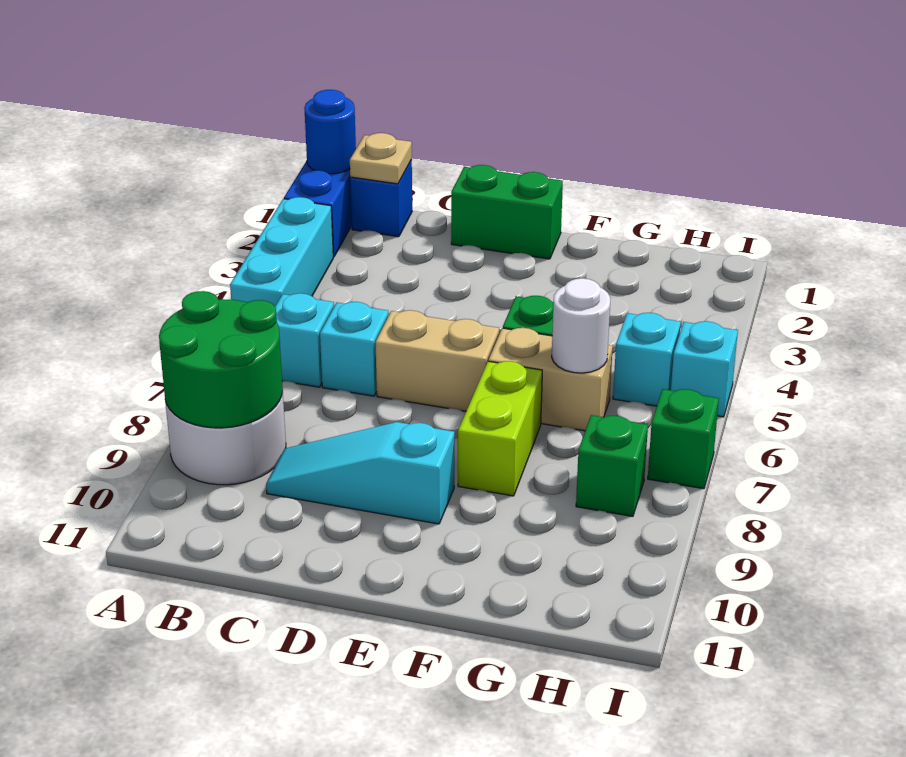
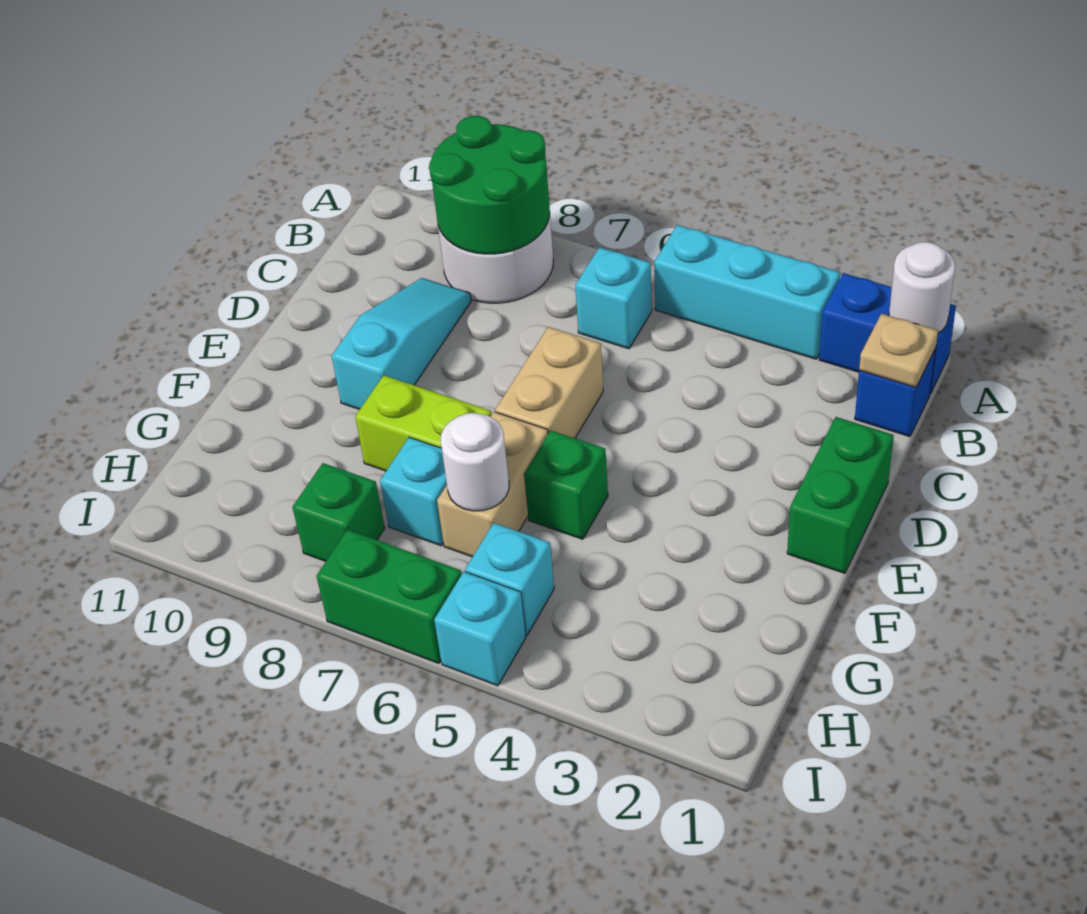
blue 1x1 round brick [304,90,356,174] -> white 1x1 round brick [889,242,955,333]
cyan 1x1 brick [320,302,389,396] -> cyan 1x1 brick moved to [380,437,447,546]
green 1x1 brick [648,389,719,489] -> green 1x2 brick [316,530,462,664]

